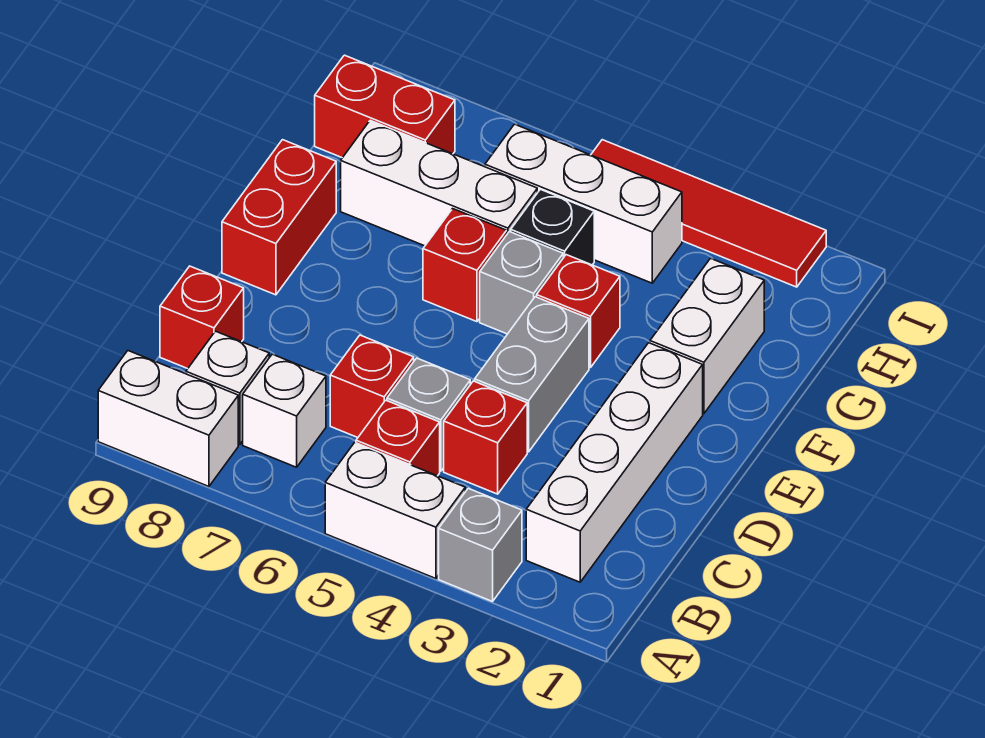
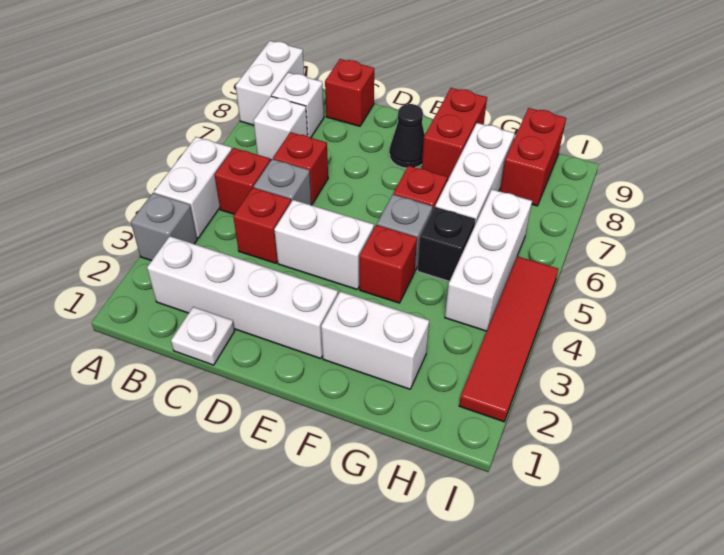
none -> white 1x1 plate [171,307,235,365]
grey 1x2 brick [475,297,589,452] -> white 1x2 brick [274,200,374,289]
none -> black 1x1 cone [389,104,425,168]
red 1x2 brick [222,140,336,295] -> red 1x2 brick turned to [422,88,487,180]

